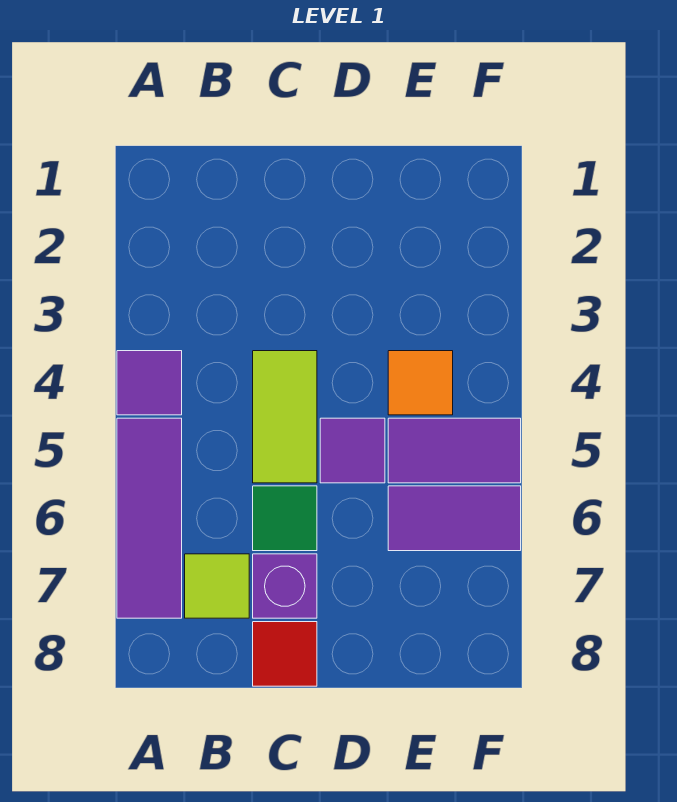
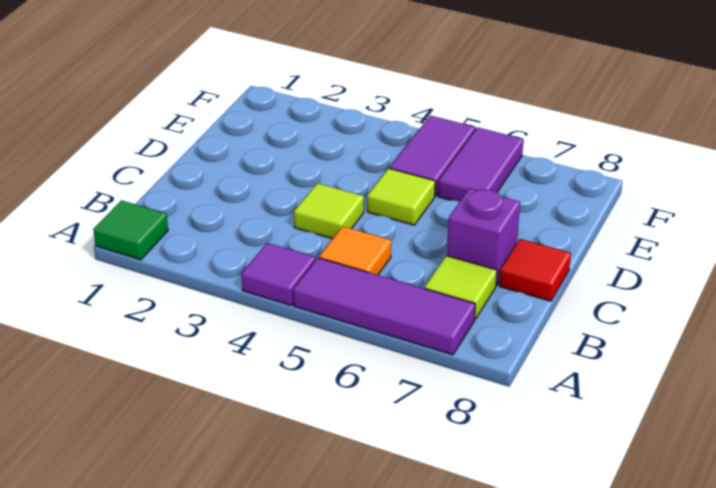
lime 1x2 tile [253,351,317,483] -> lime 1x1 tile [294,183,364,239]
green 1x1 tile [253,486,317,551] -> green 1x1 tile moved to [93,200,168,260]
purple 1x1 tile [320,418,385,483] -> lime 1x1 tile [367,168,435,225]
orange 1x1 tile [388,351,453,415] -> orange 1x1 tile moved to [319,227,391,275]

